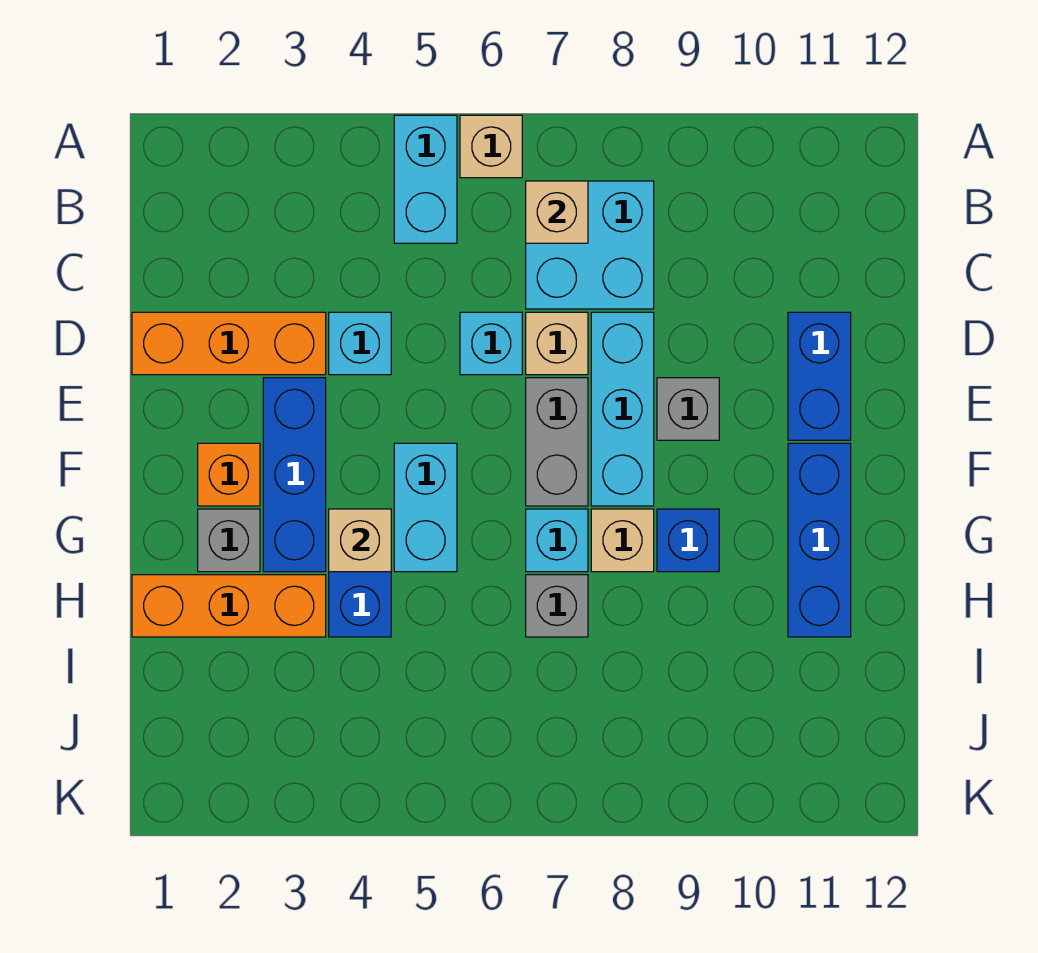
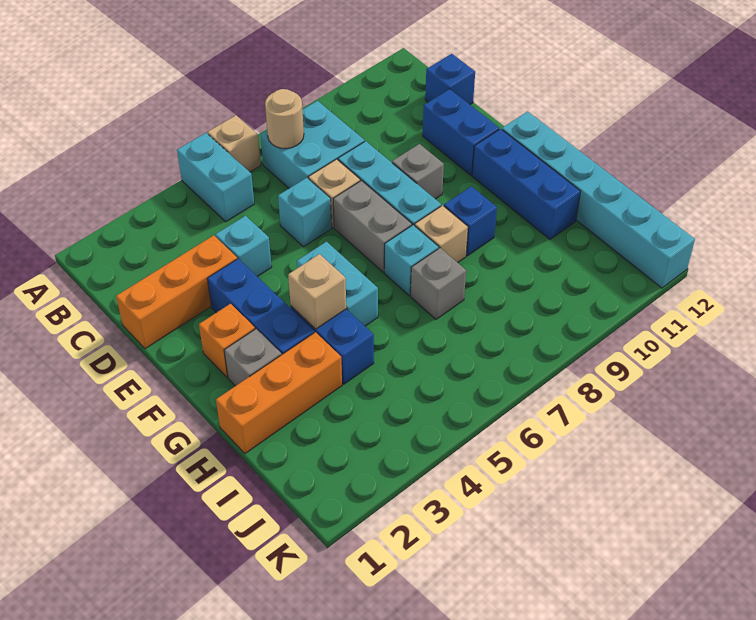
tan 1x1 brick [526,181,588,243] -> tan 1x1 round brick [265,89,304,149]
none -> blue 1x1 brick [425,54,475,104]
none -> cyan 1x6 brick [502,111,695,288]

